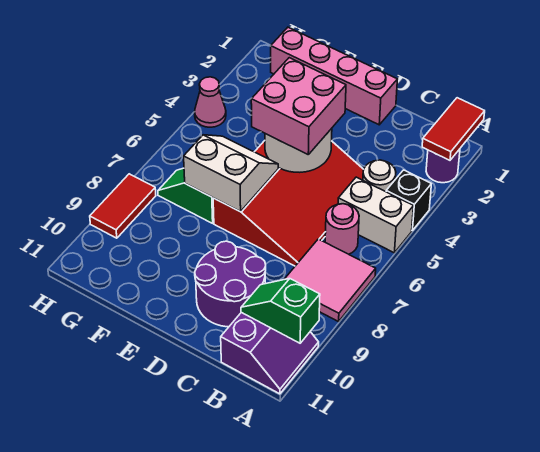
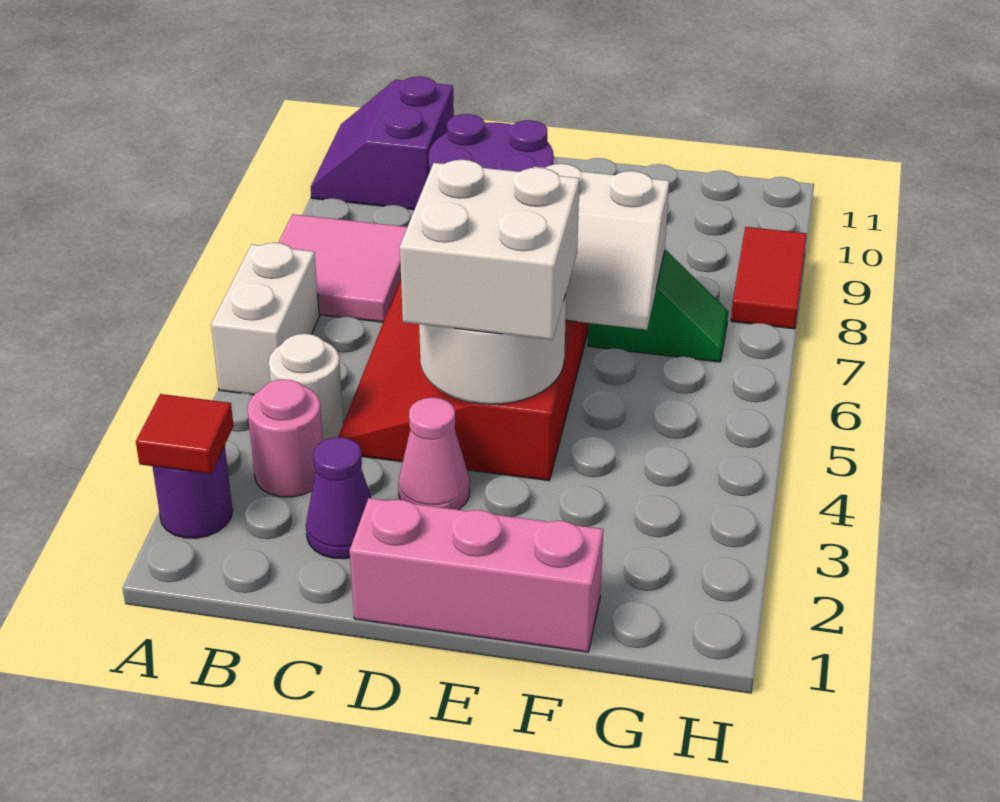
red 1x2 tile [422,98,485,160] -> red 1x1 tile [136,394,234,474]
black 1x1 brick [386,170,431,230] -> none
white 1x2 brick [338,177,413,253] -> white 1x2 brick turned to [211,243,319,395]
green 1x2 slope [241,279,320,343] -> none
pink 1x1 round brick [325,204,359,254] -> pink 1x1 round brick moved to [247,379,323,497]
none -> purple 1x1 cone [306,437,371,559]
pink 1x4 brick [271,27,397,125] -> pink 1x3 brick [350,498,603,652]
pink 2x2 brick [251,58,346,154] -> white 2x2 brick [400,160,580,340]
pink 1x1 cone [195,77,226,127] -> pink 1x1 cone moved to [398,398,470,510]

